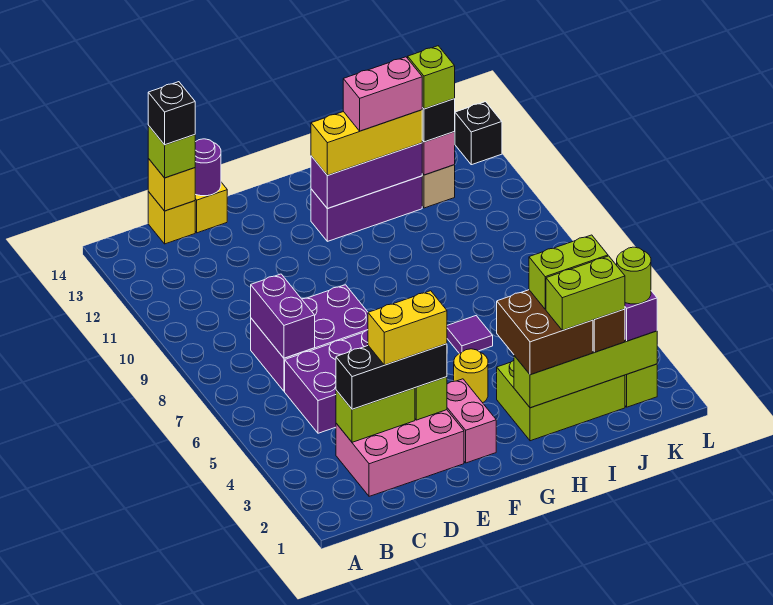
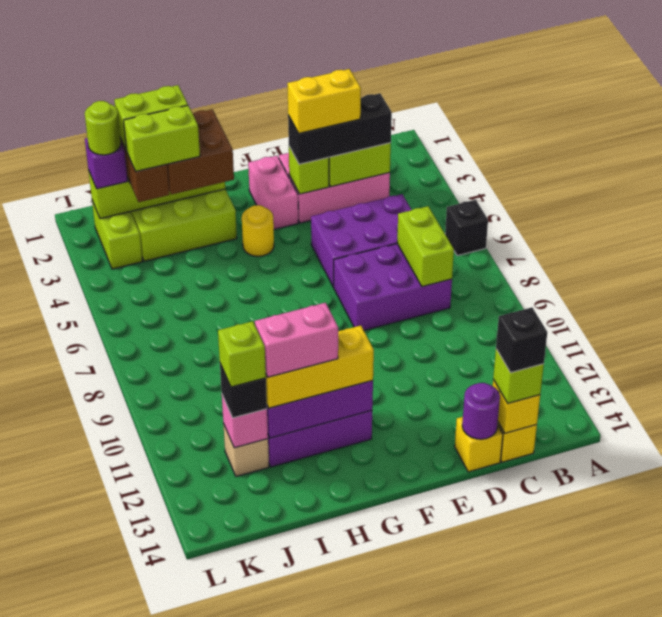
purple 1x2 brick [251,274,315,358] -> lime 1x2 brick [397,206,454,287]
purple 1x1 tile [447,316,493,354] -> none
black 1x1 brick [455,102,502,165] -> black 1x1 brick moved to [445,200,488,256]

